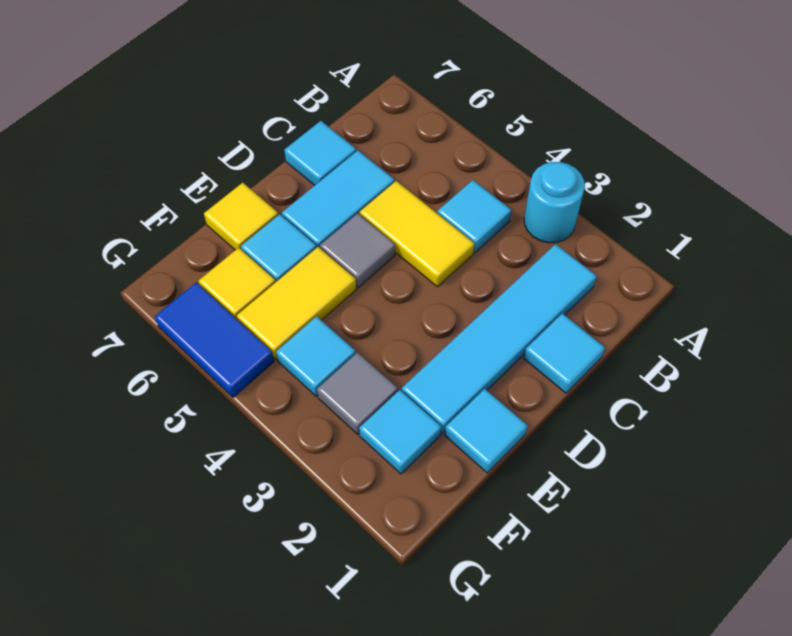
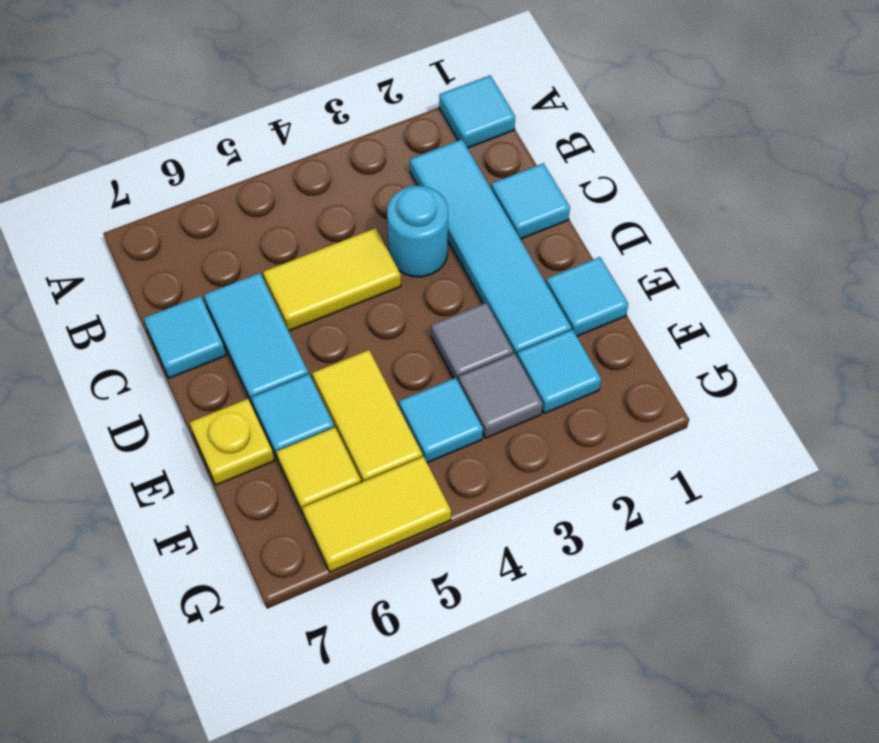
cyan 1x1 round brick [524,162,585,243] -> cyan 1x1 round brick moved to [387,186,448,277]
cyan 1x1 tile [437,180,511,253] -> cyan 1x1 tile moved to [439,75,515,148]
grey 1x1 tile [320,213,395,288] -> grey 1x1 tile moved to [431,303,513,382]
yellow 1x1 tile [204,183,278,250] -> yellow 1x1 plate [190,399,274,485]
blue 1x2 tile [155,282,274,397] -> yellow 1x2 tile [303,457,451,572]

